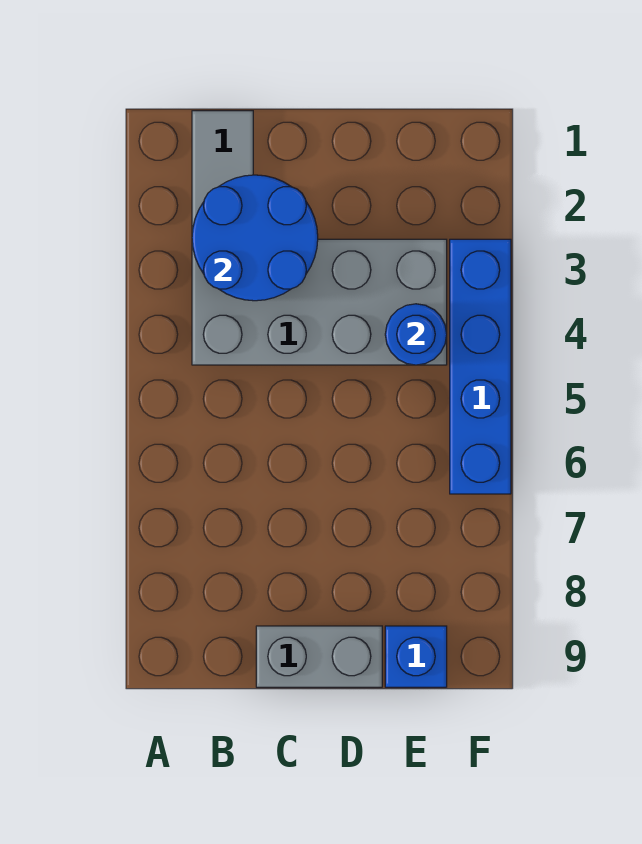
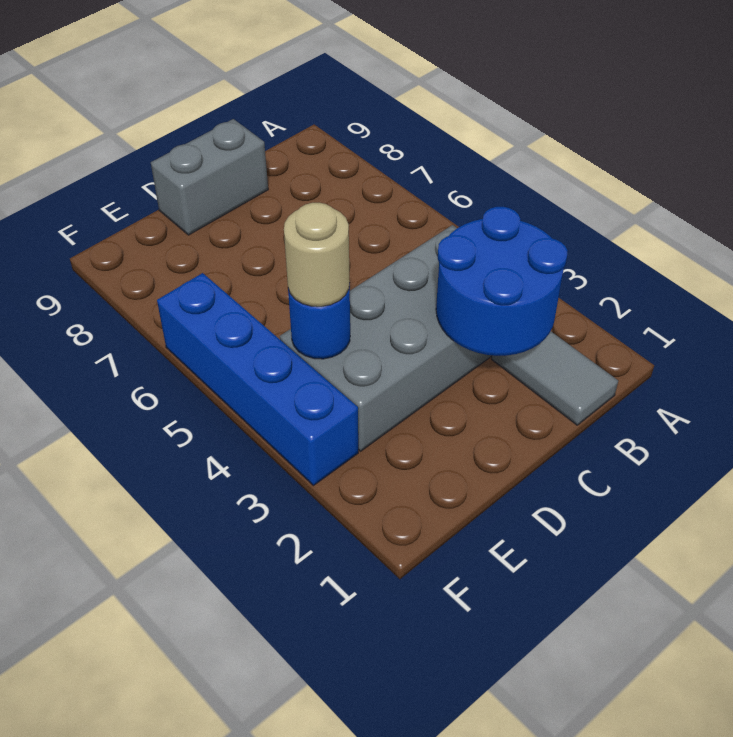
none -> tan 1x1 round brick [284,203,350,307]
blue 1x1 brick [385,626,447,687] -> none

